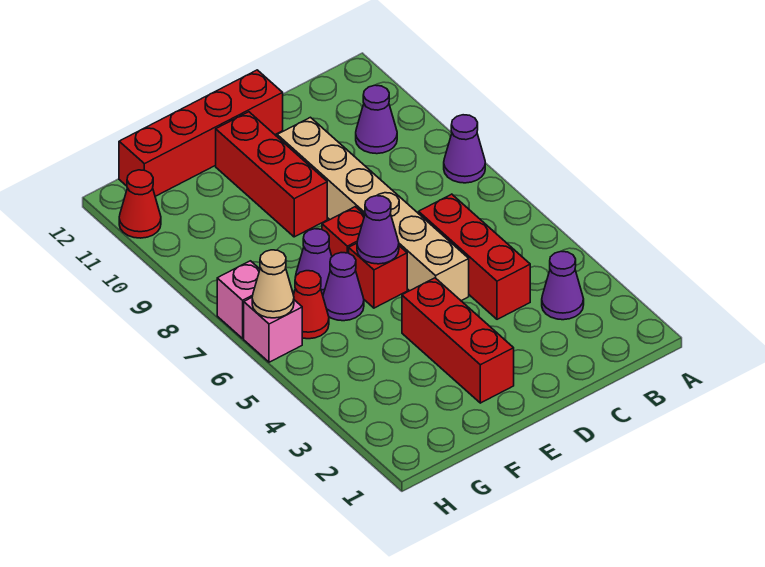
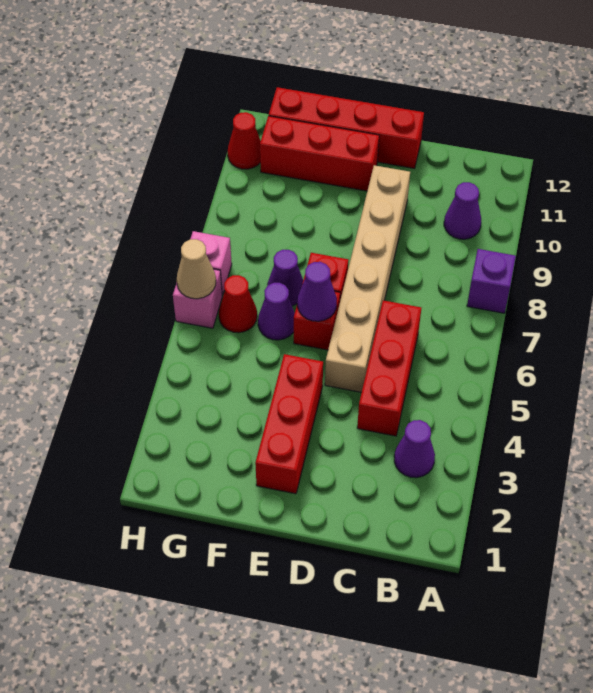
purple 1x1 cone [444,115,485,183] -> purple 1x1 brick [467,249,516,313]
red 1x3 brick [216,112,327,237] -> red 1x3 brick turned to [260,116,379,191]

